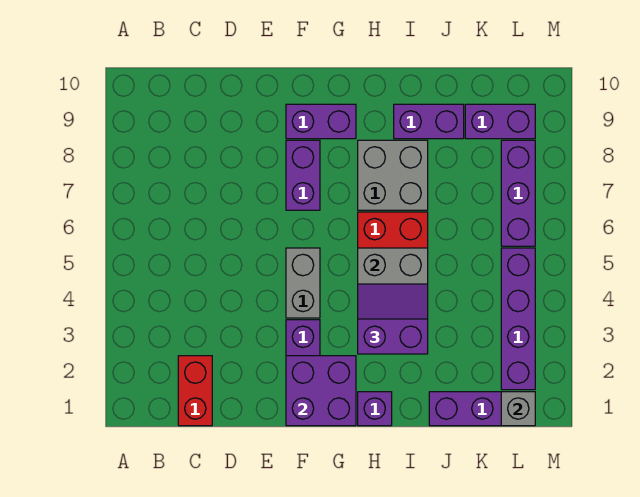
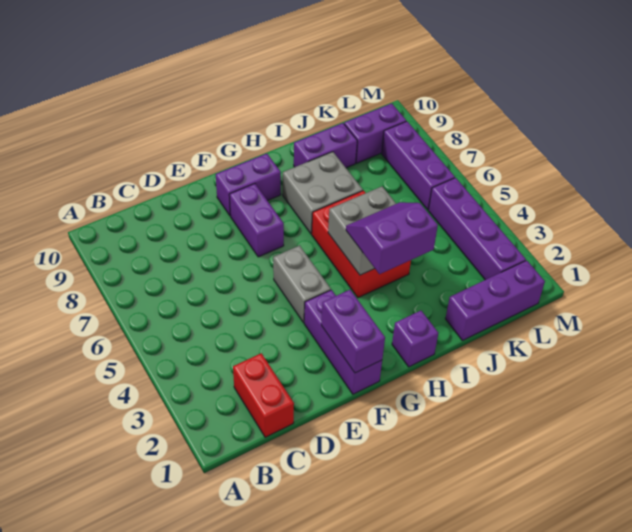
purple 2x2 brick [286,356,356,426] -> purple 1x2 brick [321,290,385,373]
grey 1x1 brick [501,392,535,426] -> none

